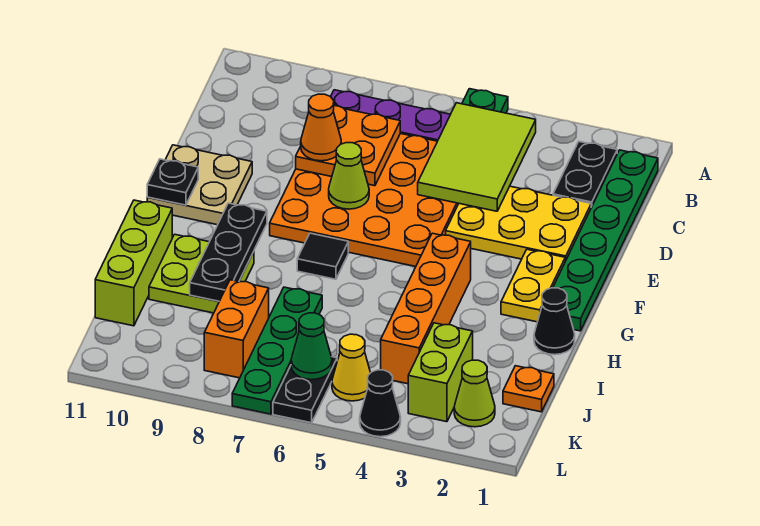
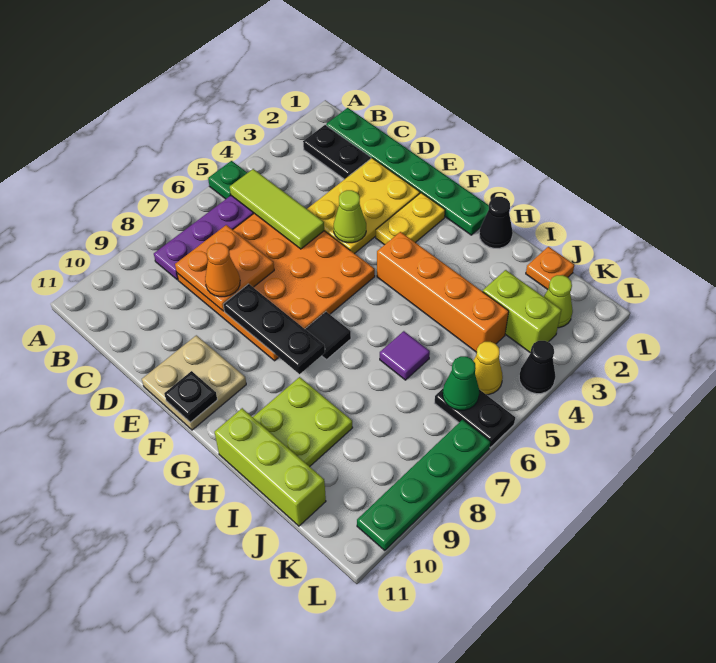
lime 2x3 tile [418,103,536,211] -> lime 1x3 tile [230,169,324,249]
lime 1x1 cone [329,143,369,209] -> lime 1x1 cone moved to [334,190,366,243]
yellow 1x2 plate [501,249,565,322] -> yellow 1x2 plate turned to [376,193,445,245]
black 1x3 plate [190,203,267,301] -> black 1x3 plate moved to [223,284,325,374]
none -> purple 1x1 tile [380,331,430,380]
green 1x4 plate [232,287,322,414] -> green 1x4 plate turned to [357,420,490,551]
orange 1x2 brick [204,280,269,378] -> none

